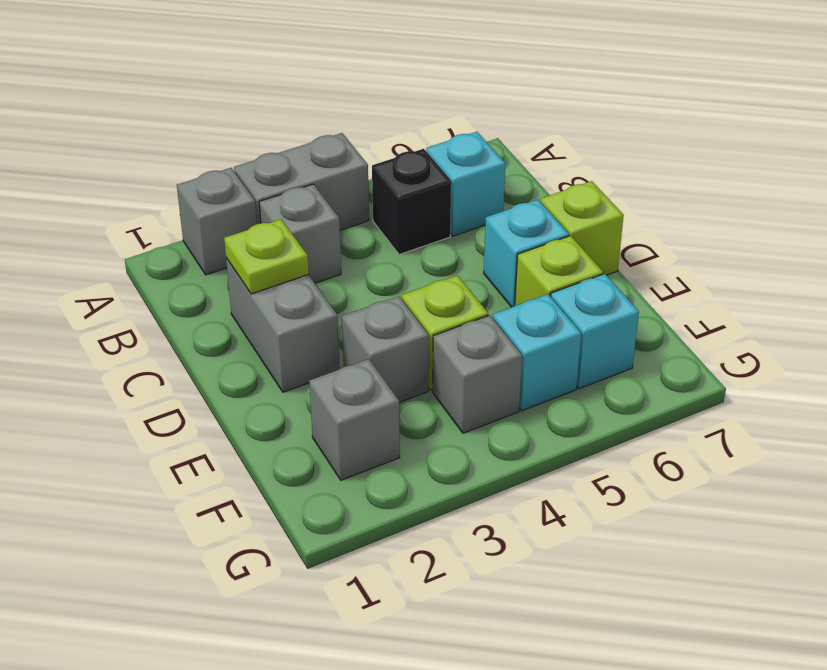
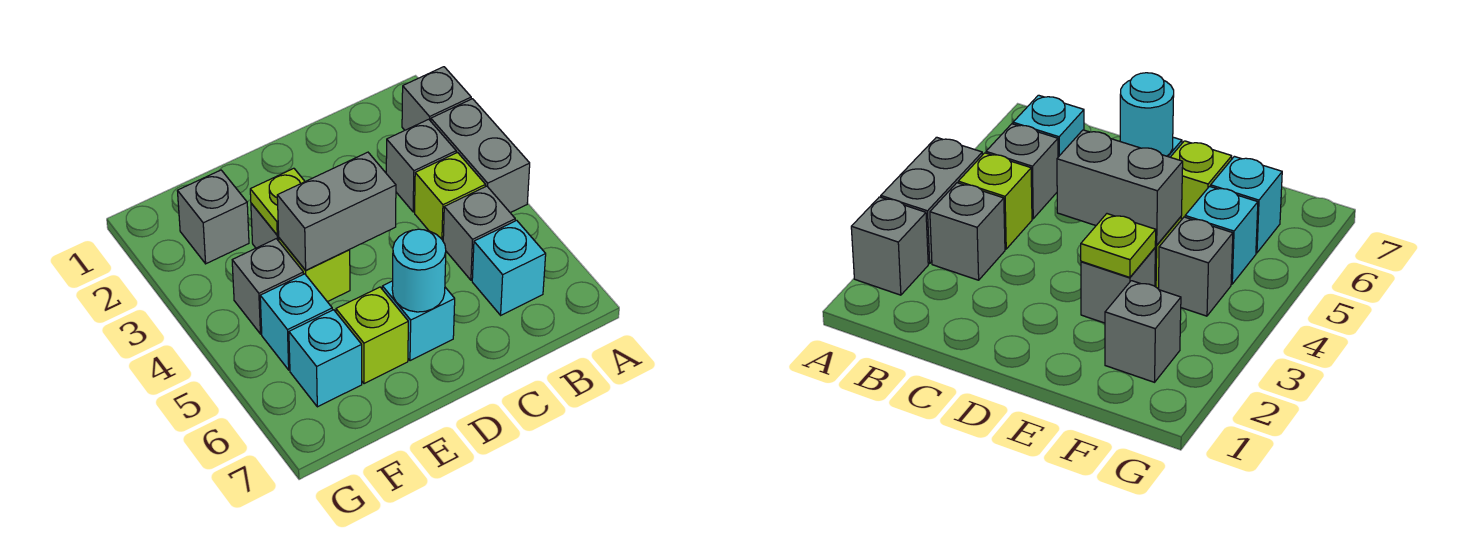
black 1x1 brick [372,149,451,255] -> grey 1x1 brick [443,186,515,280]
grey 1x2 brick [226,258,340,392] -> grey 1x2 brick moved to [277,152,396,270]
lime 1x1 plate [224,219,309,294] -> lime 1x1 plate moved to [250,168,305,235]
none -> cyan 1x1 round brick [392,229,446,312]
lime 1x1 brick [540,181,624,275] -> lime 1x1 brick moved to [415,153,485,240]

